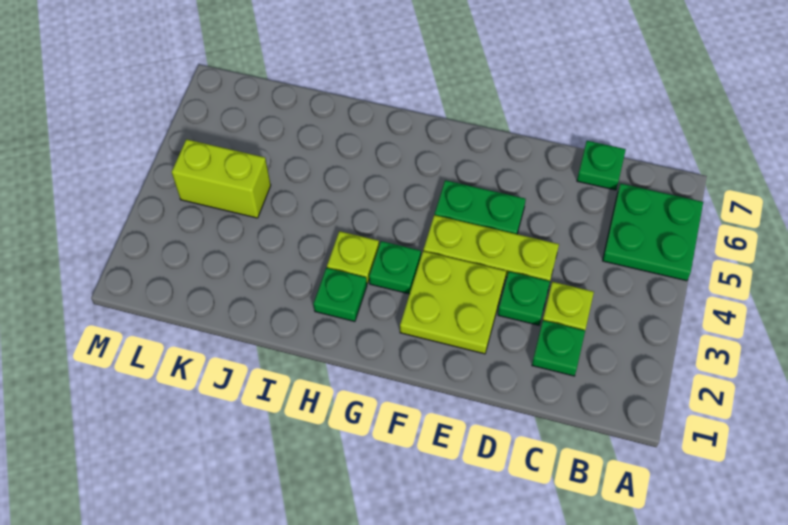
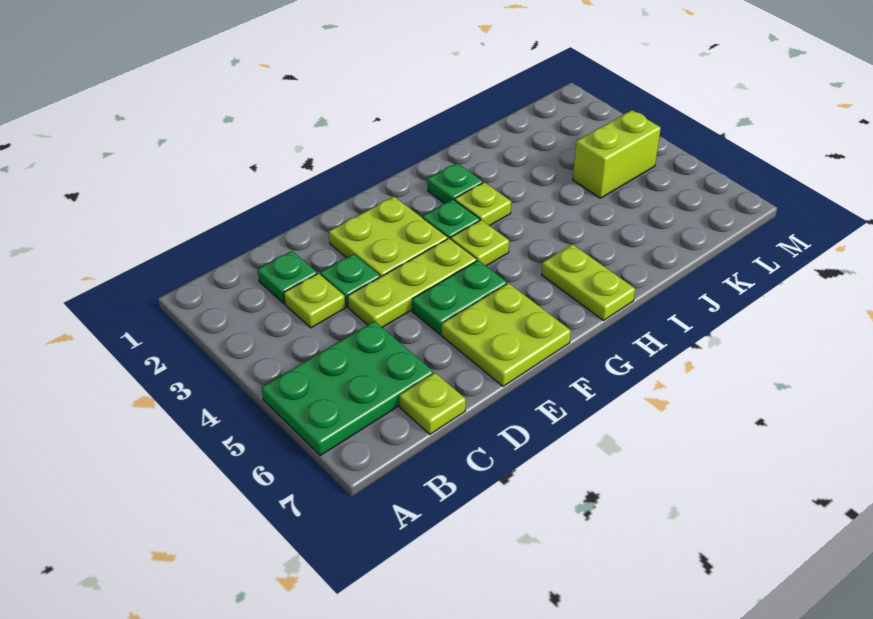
green 2x2 plate [603,183,703,281] -> green 2x3 plate [262,321,434,455]
green 1x1 plate [577,141,626,190] -> lime 1x1 plate [399,373,466,434]
none -> lime 2x2 plate [442,283,571,386]
none -> lime 1x1 plate [451,220,509,266]
none -> lime 1x2 plate [542,244,635,321]

